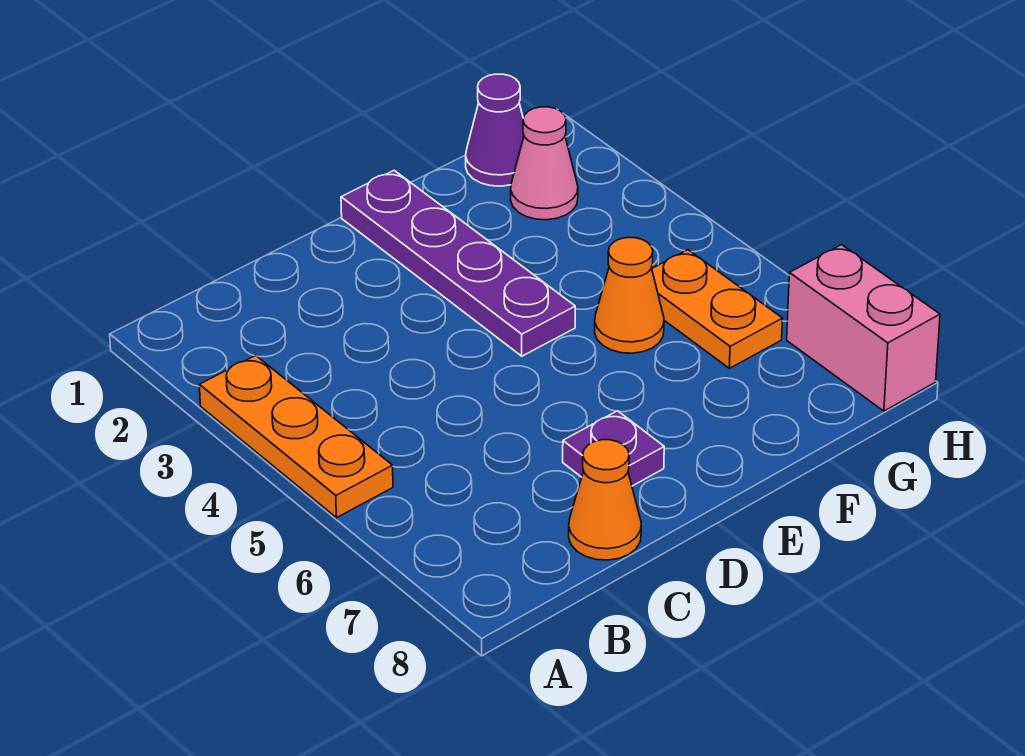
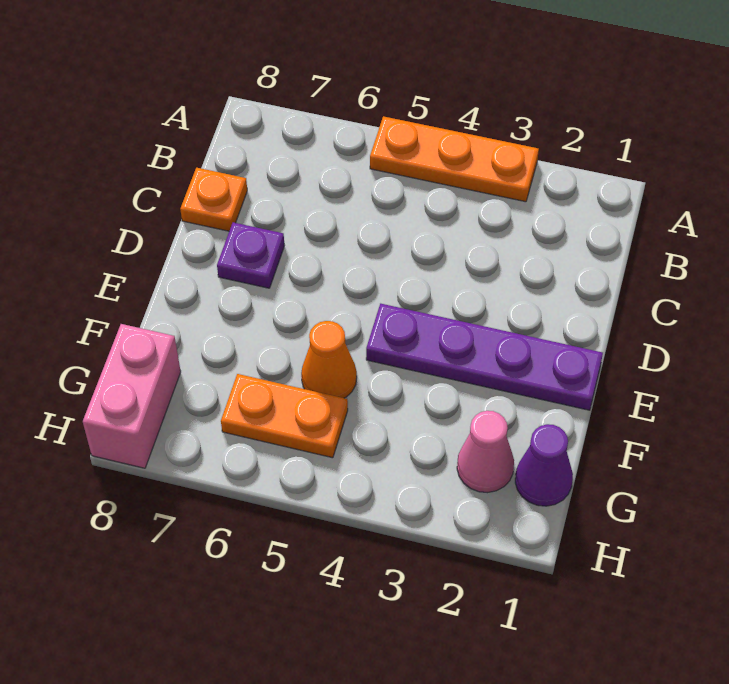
orange 1x1 cone [569,440,641,560] -> orange 1x1 plate [180,168,247,231]
pink 1x2 brick [787,245,940,411] -> pink 1x2 brick turned to [83,324,181,468]

